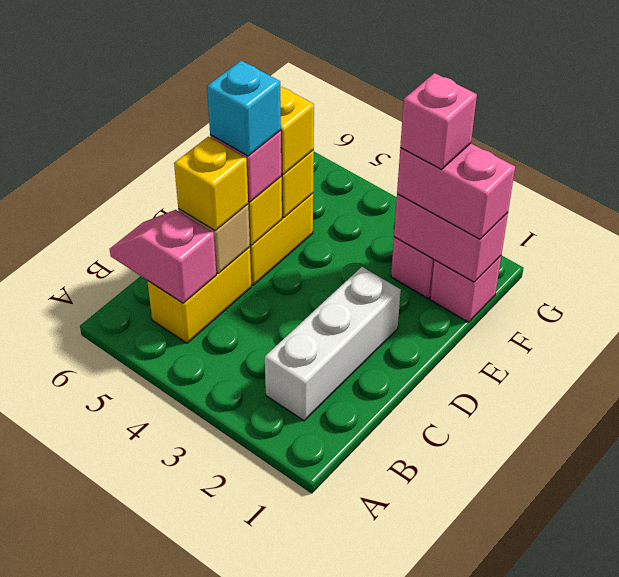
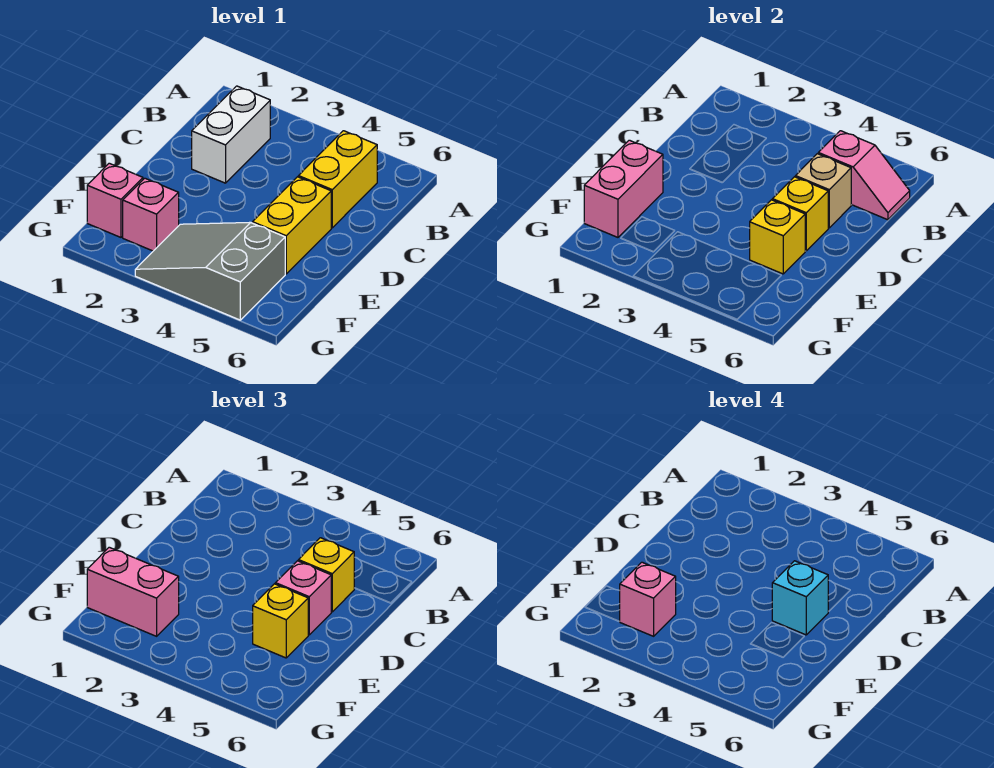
white 1x3 brick [265,267,401,421] -> white 1x2 brick [192,86,270,183]
pink 1x2 brick [394,194,508,282] -> pink 1x2 brick turned to [584,140,663,237]
none -> grey 2x3 slope [135,222,285,320]

